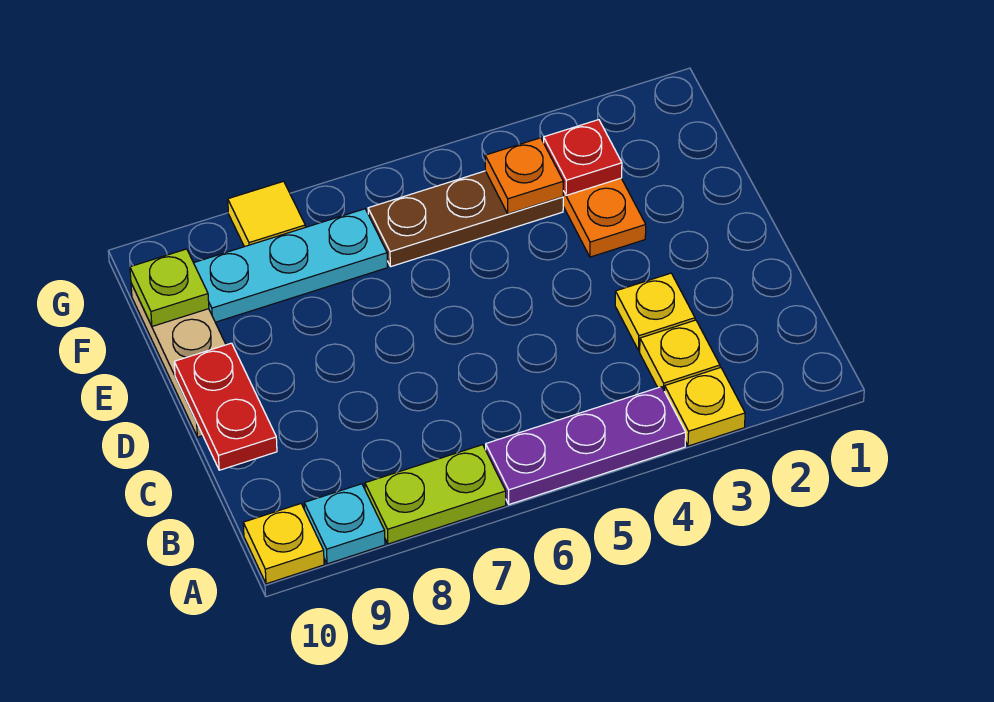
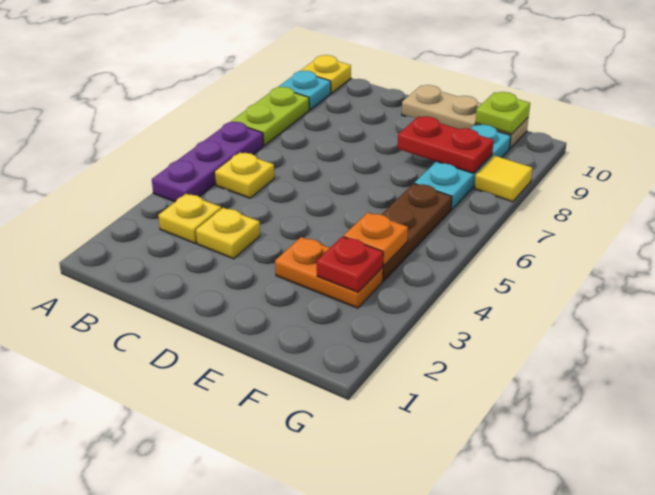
yellow 1x1 plate [665,368,745,446] -> yellow 1x1 plate moved to [215,152,274,198]
red 1x2 plate [174,343,277,470] -> red 1x2 plate moved to [398,116,494,173]

